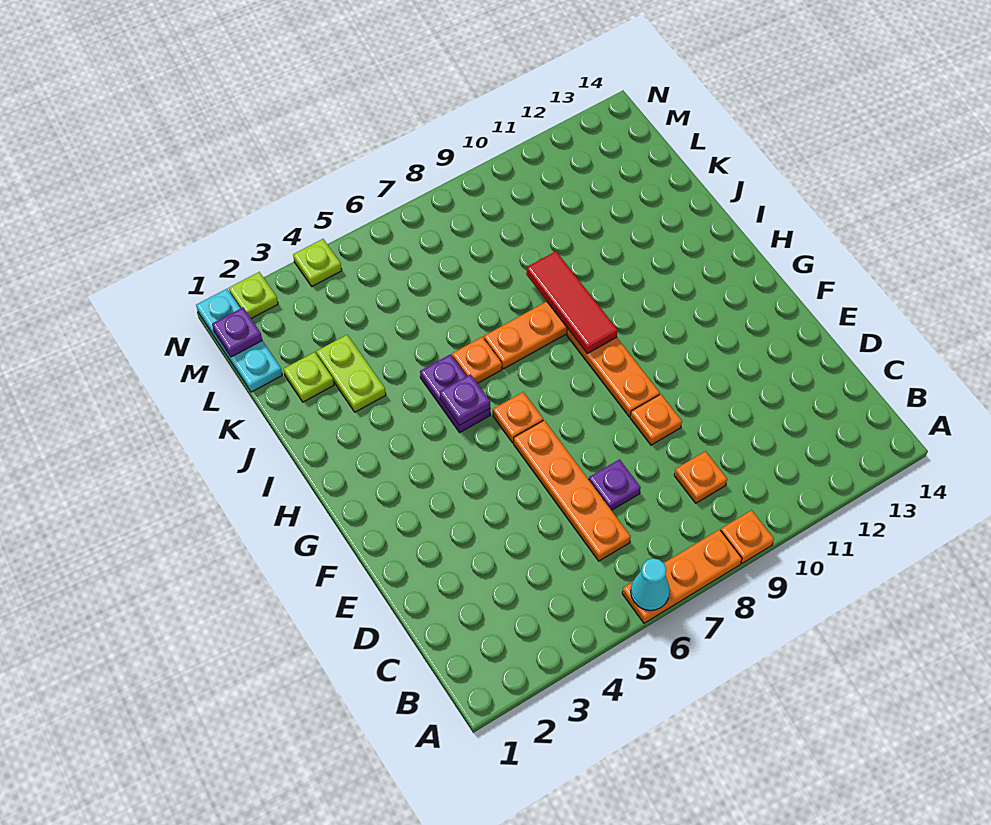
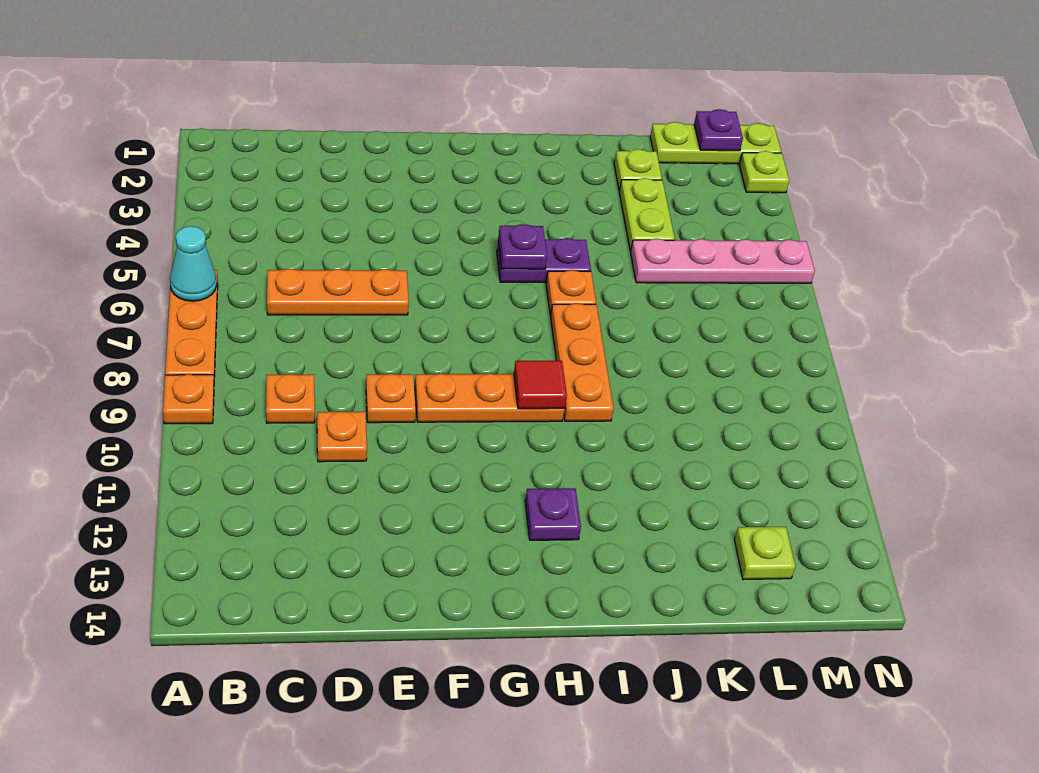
orange 1x4 plate [514,420,631,561] -> orange 1x3 plate [267,269,409,315]
purple 1x1 plate [589,459,641,510] -> purple 1x1 plate moved to [525,488,581,540]
orange 1x1 plate [493,392,543,443] -> orange 1x1 plate moved to [317,411,367,462]
red 1x3 tile [526,251,618,354] -> red 1x1 tile [514,361,567,409]
lime 1x2 plate [316,335,386,412] -> lime 1x2 plate turned to [619,178,675,251]
none -> pink 1x4 plate [631,239,815,283]
cyan 1x3 plate [196,289,282,392] -> lime 1x3 plate [650,122,781,164]
lime 1x1 plate [293,239,342,286] -> lime 1x1 plate moved to [734,527,795,580]

